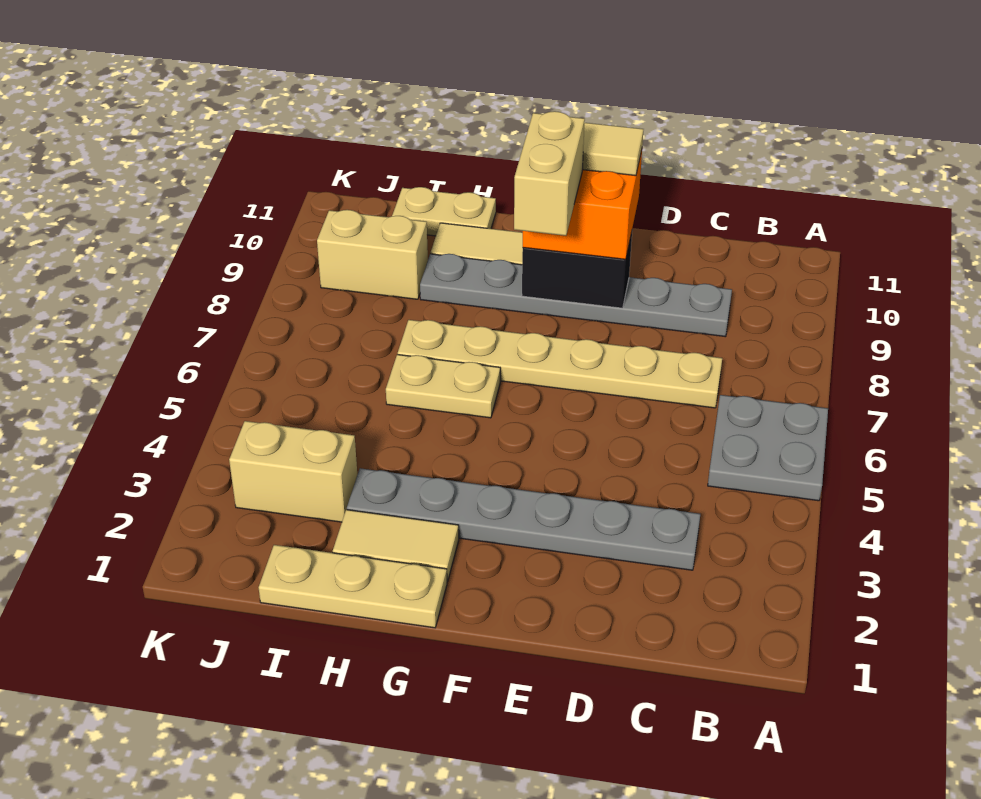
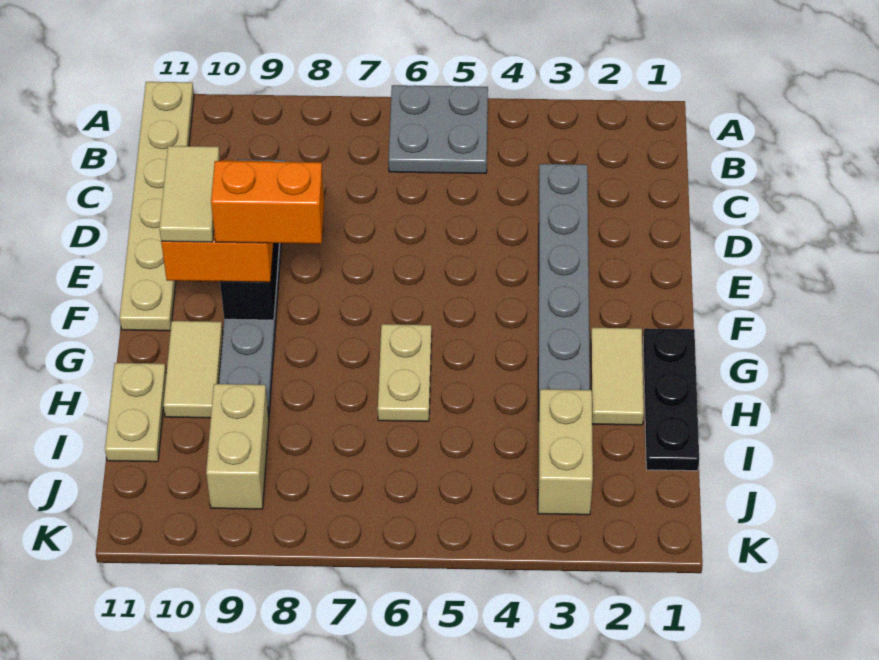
tan 1x6 plate [398,320,722,408] -> tan 1x6 plate moved to [120,82,194,331]
tan 1x2 brick [514,111,585,236] -> orange 1x2 brick [211,161,324,244]
tan 1x3 plate [259,545,447,628] -> black 1x3 plate [643,328,699,471]

